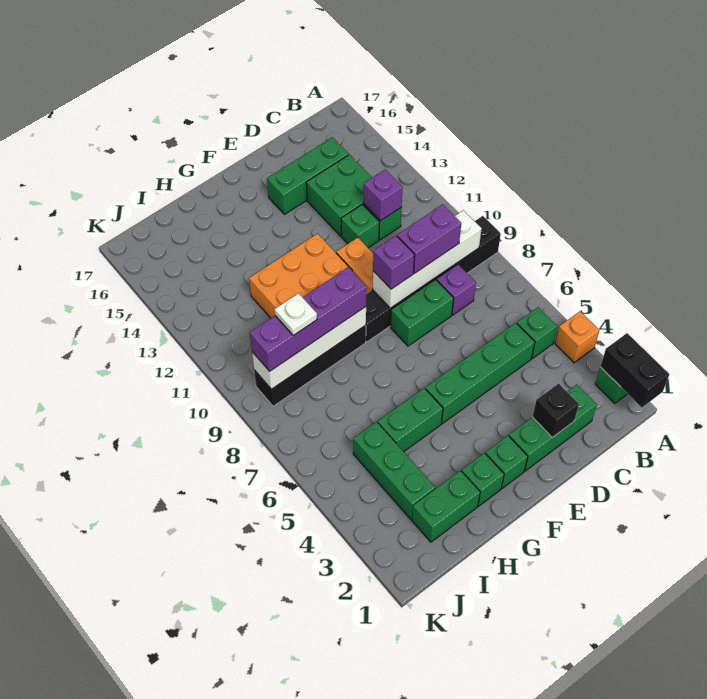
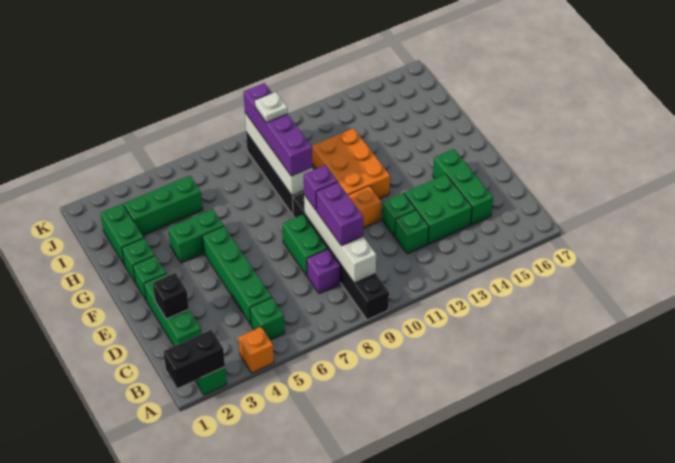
purple 1x1 brick [364,170,403,221] -> none
green 1x2 brick [378,388,443,452] -> green 1x2 brick turned to [168,209,224,263]

